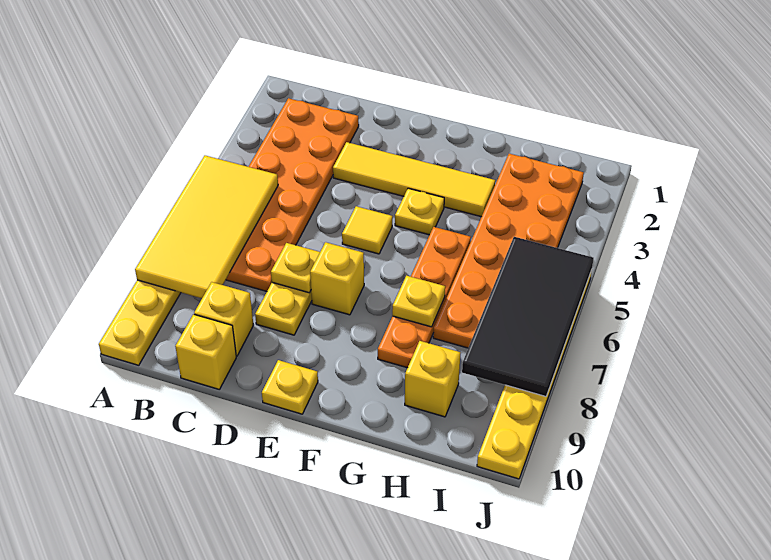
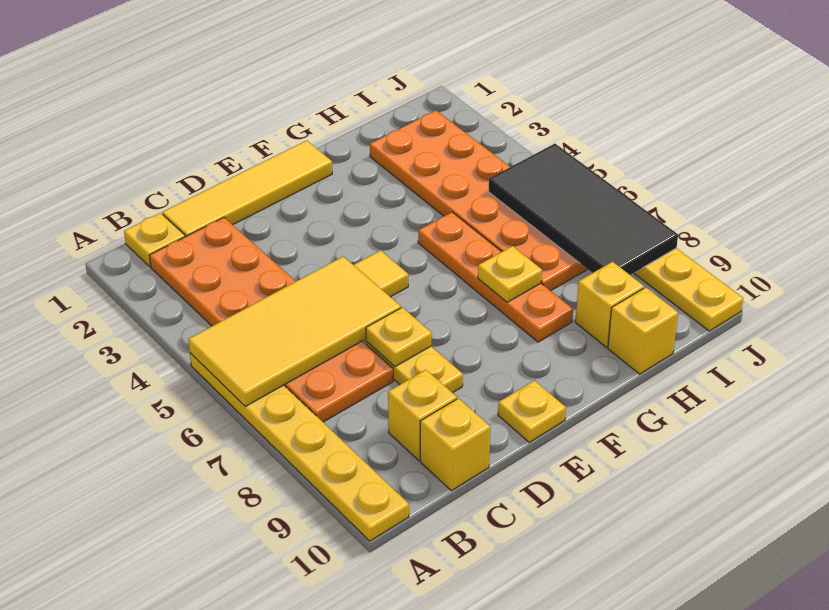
yellow 2x4 tile [135,156,278,298] -> yellow 2x4 tile turned to [188,256,401,406]
yellow 1x4 tile [333,142,495,217] -> yellow 1x4 tile moved to [162,140,332,237]
yellow 1x1 brick [310,242,364,315] -> yellow 1x1 brick moved to [608,287,678,374]
yellow 1x1 plate [395,188,444,235] -> yellow 1x1 plate moved to [124,213,185,267]

